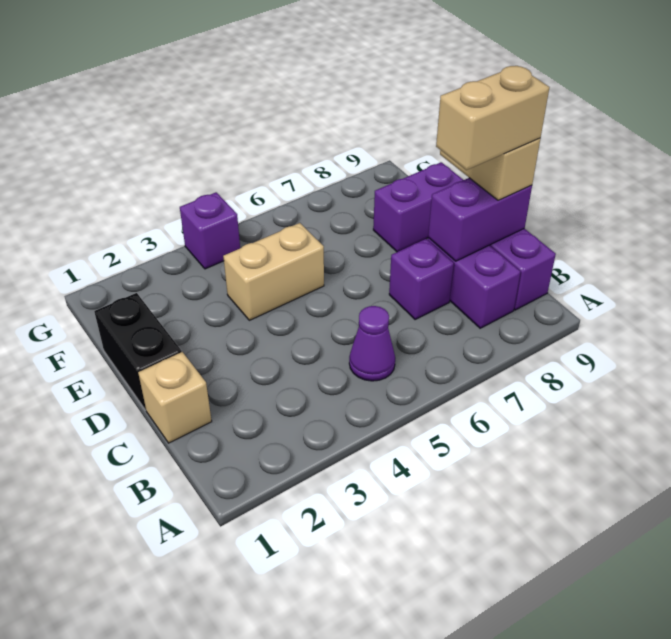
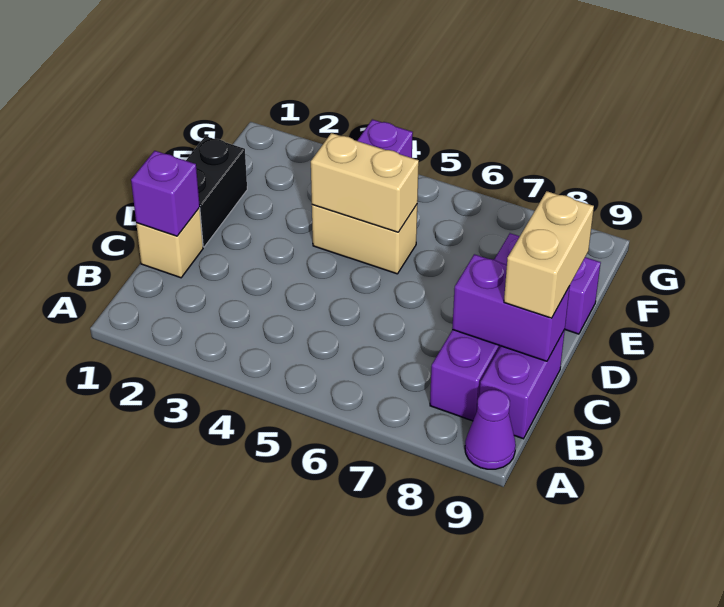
purple 1x1 cone [349,306,395,381] -> purple 1x1 cone moved to [465,390,516,469]
purple 1x1 brick [389,239,454,320] -> purple 1x1 brick moved to [131,151,200,236]
tan 1x2 brick [436,66,550,170] -> tan 1x2 brick moved to [311,133,419,232]

